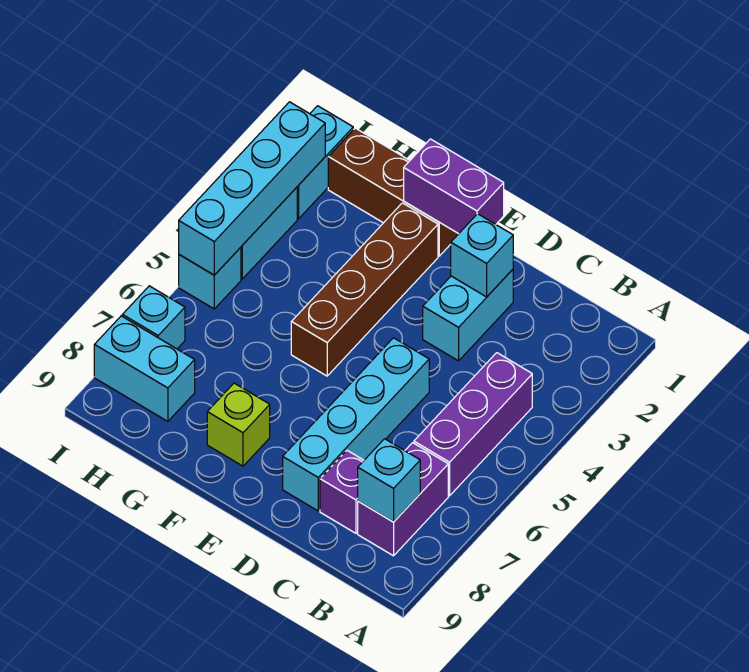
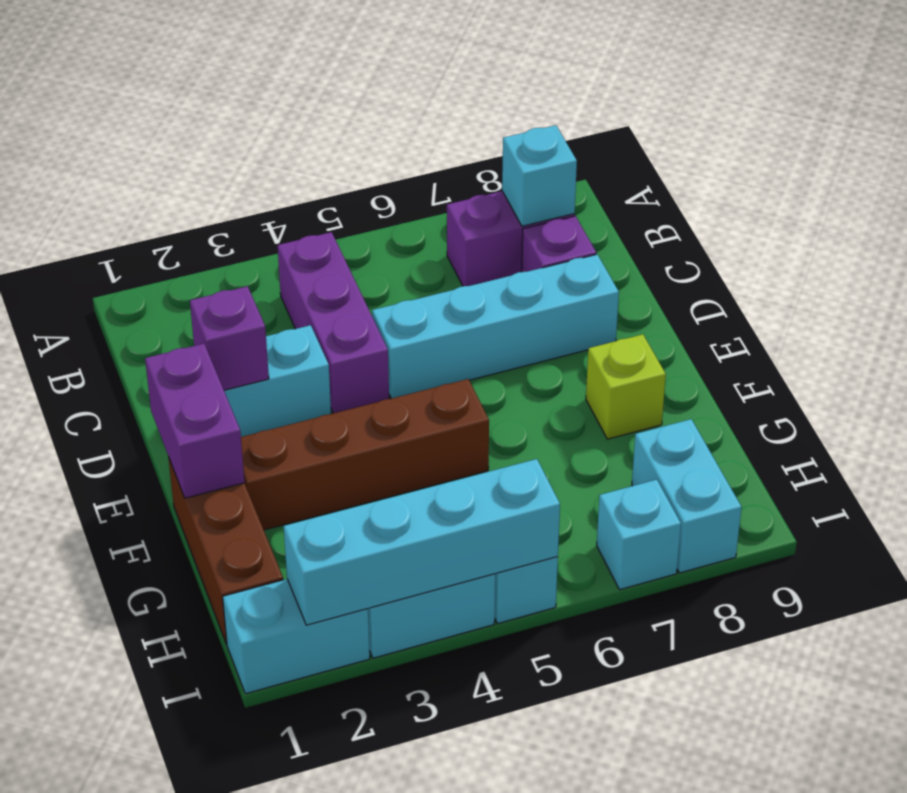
purple 1x3 brick [414,353,532,496] -> purple 1x3 brick turned to [277,232,389,413]
cyan 1x1 brick [451,214,513,297] -> purple 1x1 brick [190,286,269,390]

